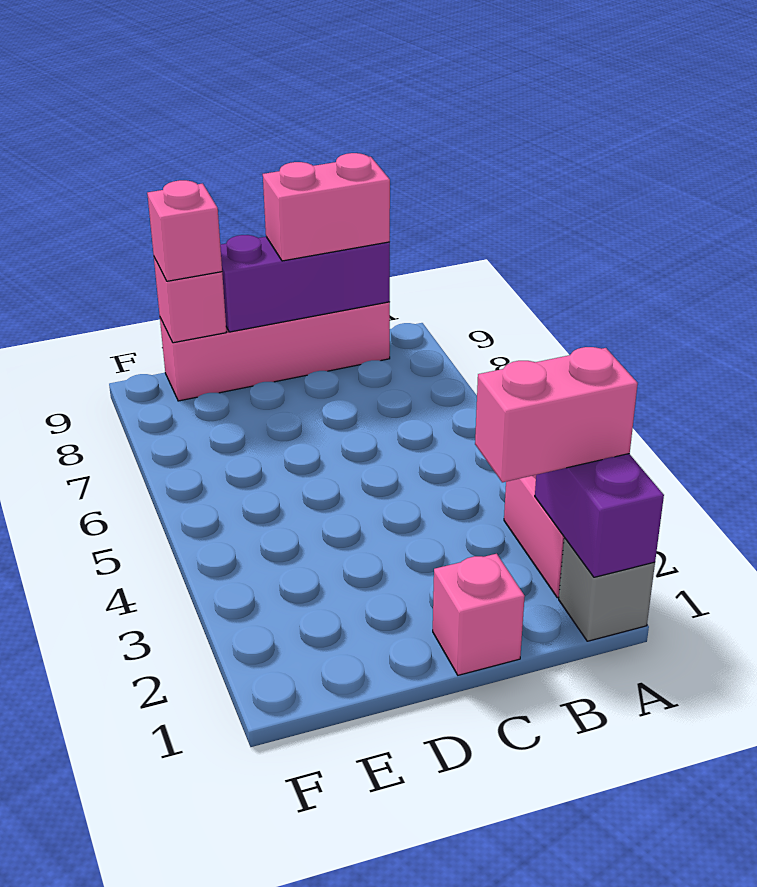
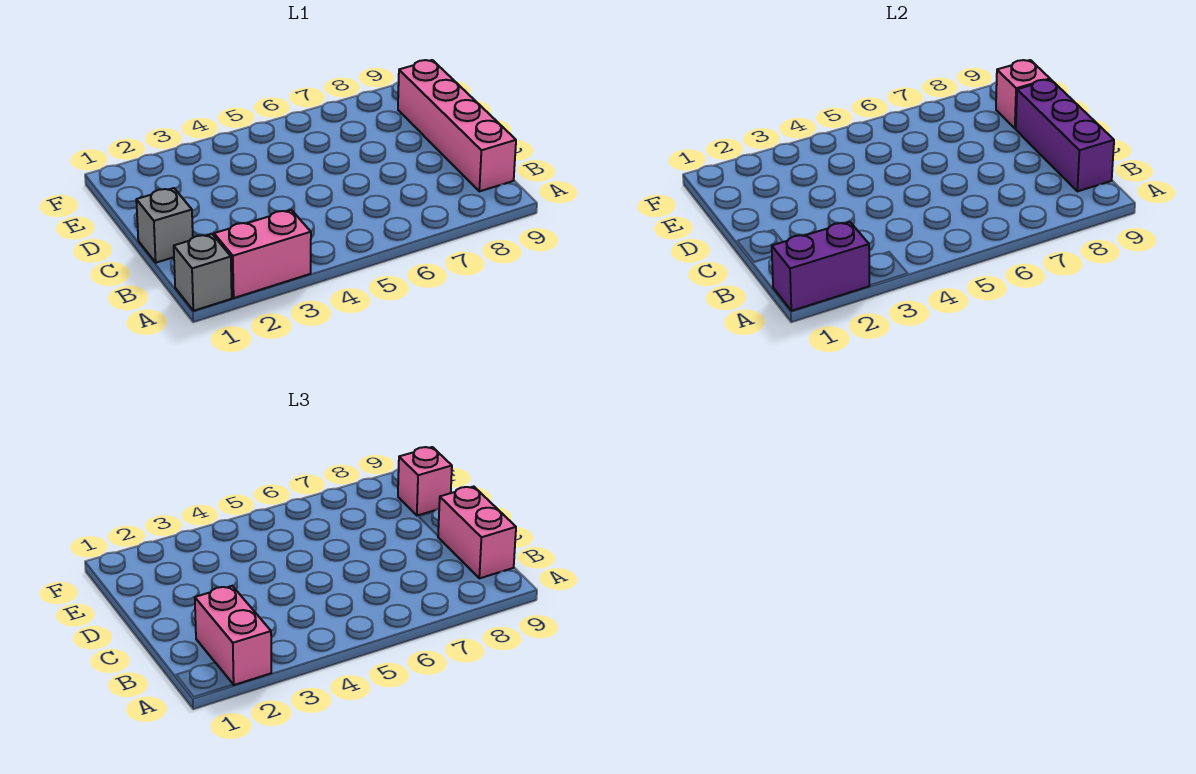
pink 1x1 brick [433,554,525,675] -> grey 1x1 brick [136,188,193,263]

